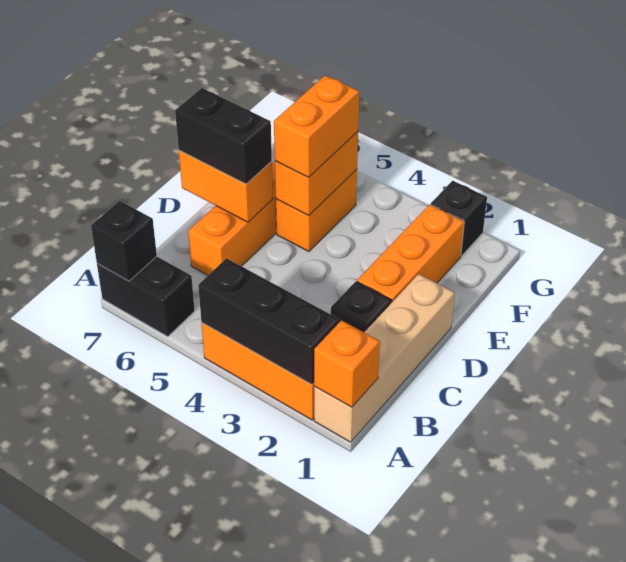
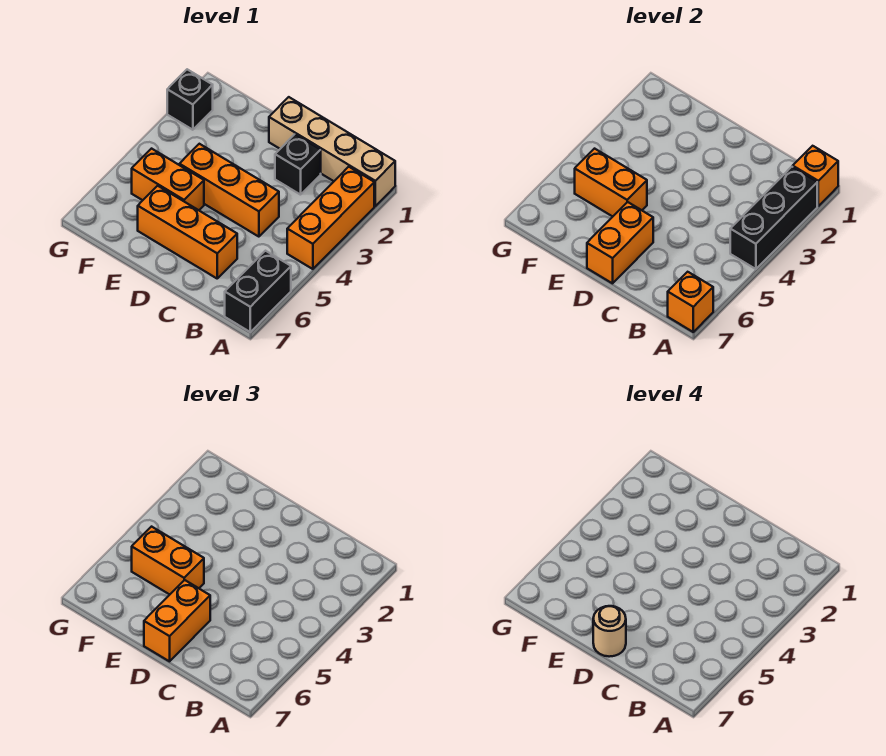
black 1x1 brick [91,201,157,281] -> orange 1x1 brick [668,272,713,332]
orange 1x3 brick [357,205,464,303] -> orange 1x3 brick moved to [179,144,279,237]
black 1x2 brick [175,88,272,184] -> orange 1x2 brick [144,580,210,661]
none -> tan 1x1 round brick [593,606,626,657]

